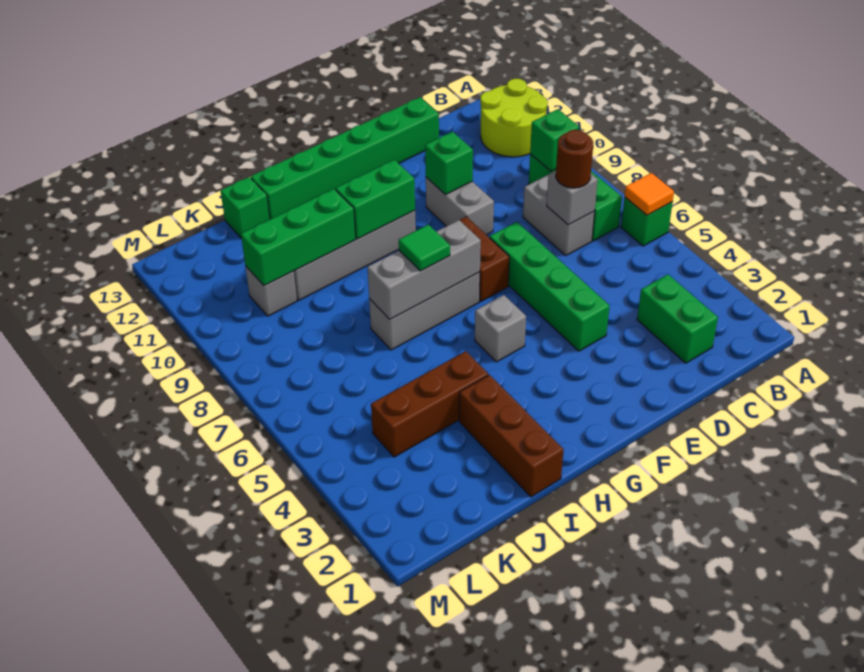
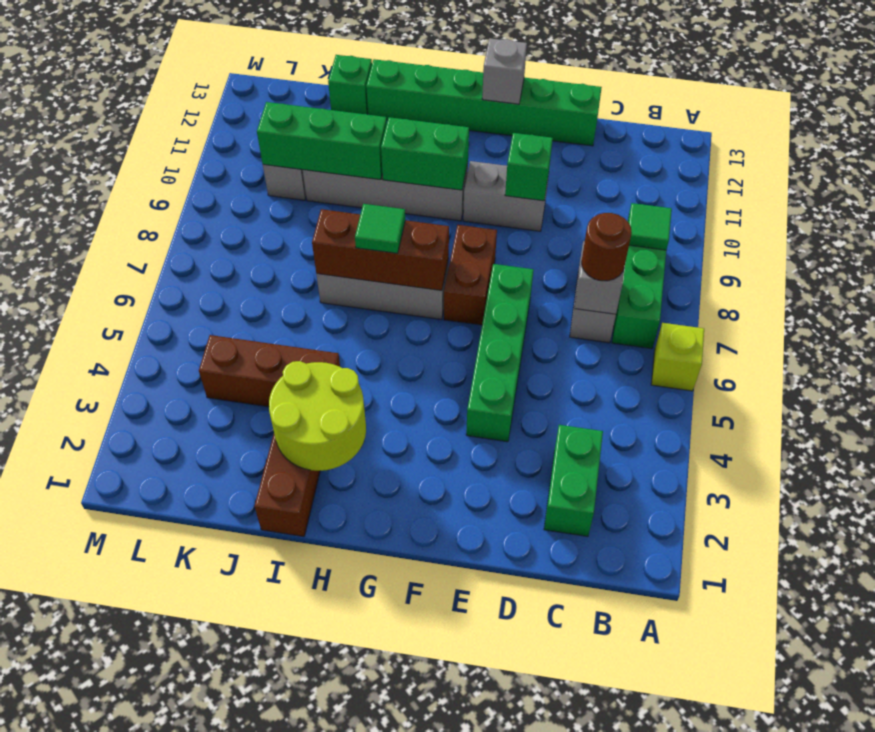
green 1x1 brick [621,197,673,246] -> lime 1x1 brick [651,323,704,391]
orange 1x1 tile [625,173,674,215] -> none
lime 2x2 round brick [480,78,548,157] -> lime 2x2 round brick moved to [269,361,366,471]
green 1x1 brick [530,109,579,171] -> green 1x1 tile [628,203,672,250]
grey 1x2 brick [426,177,494,235] -> grey 1x2 brick turned to [463,161,549,231]
grey 1x1 brick [475,295,526,362] -> grey 1x1 brick moved to [482,39,527,104]
grey 1x3 brick [367,220,481,319] -> brown 1x3 brick [312,209,449,291]

